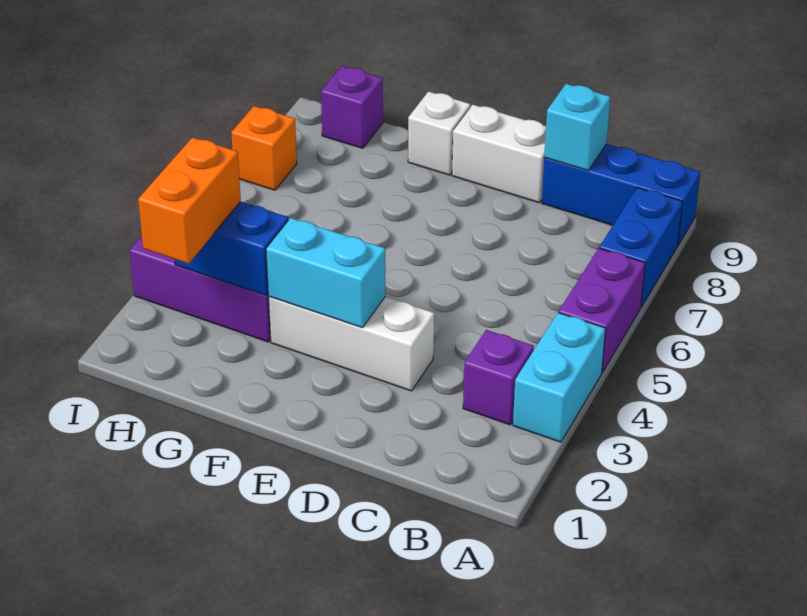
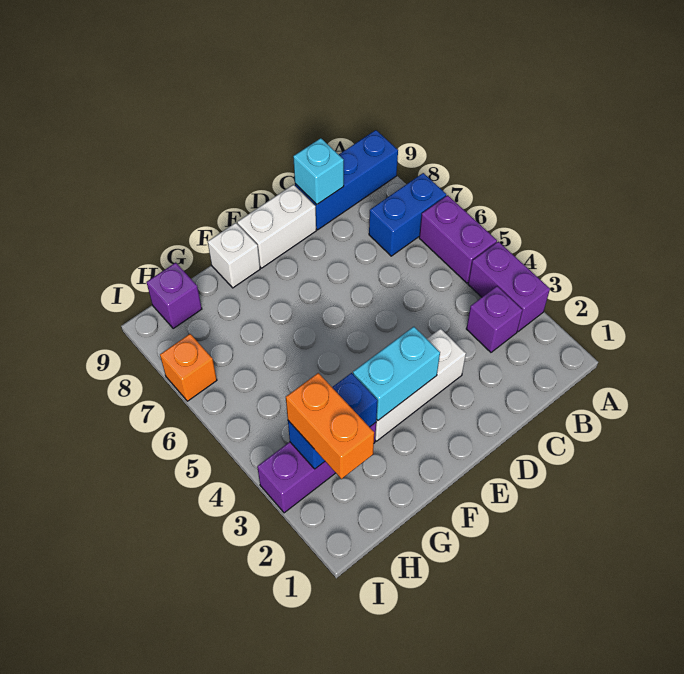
cyan 1x2 brick [513,313,606,442] -> purple 1x2 brick [468,242,550,331]
blue 1x2 brick [599,188,683,307] -> blue 1x2 brick turned to [369,173,446,256]

